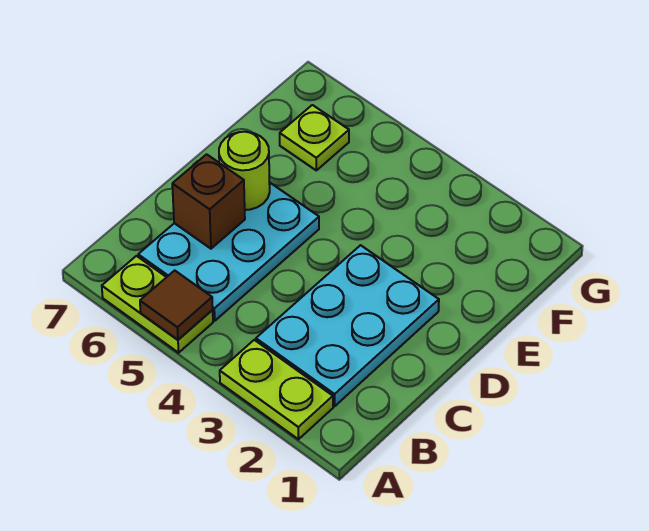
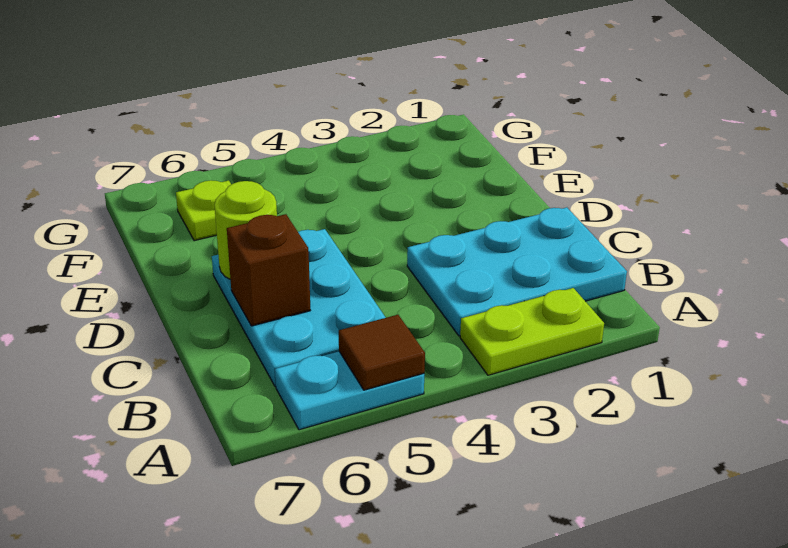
lime 1x2 plate [102,256,213,353] -> cyan 1x2 plate [275,352,424,430]
cyan 2x3 plate [256,245,439,406] -> cyan 2x3 plate turned to [407,207,627,336]

